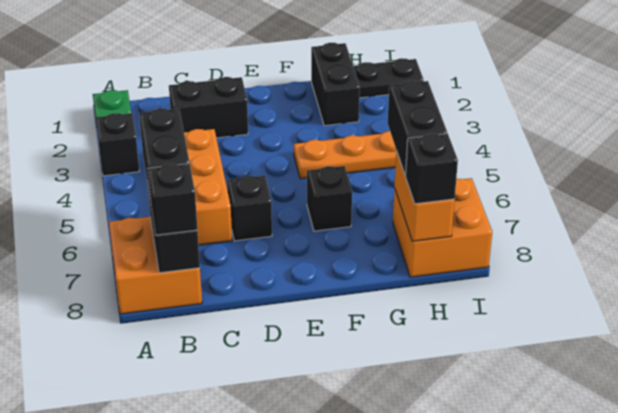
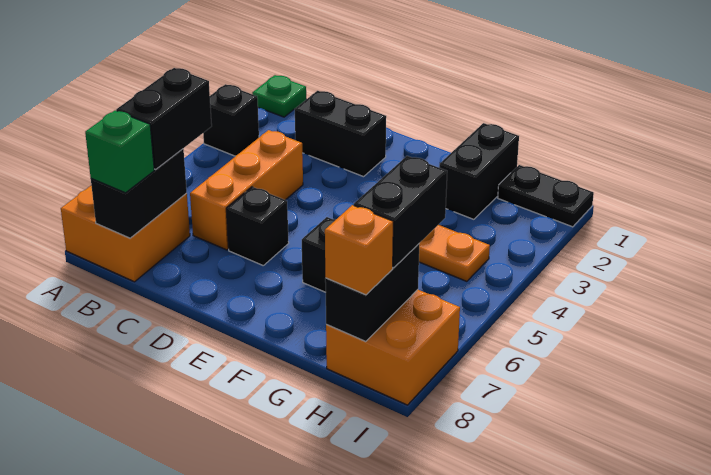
black 1x1 brick [148,164,197,235] -> green 1x1 brick [85,110,154,193]
orange 1x2 brick [395,151,455,241] -> black 1x2 brick [325,244,419,342]
black 1x1 brick [406,134,458,204] -> orange 1x1 brick [325,205,393,295]

